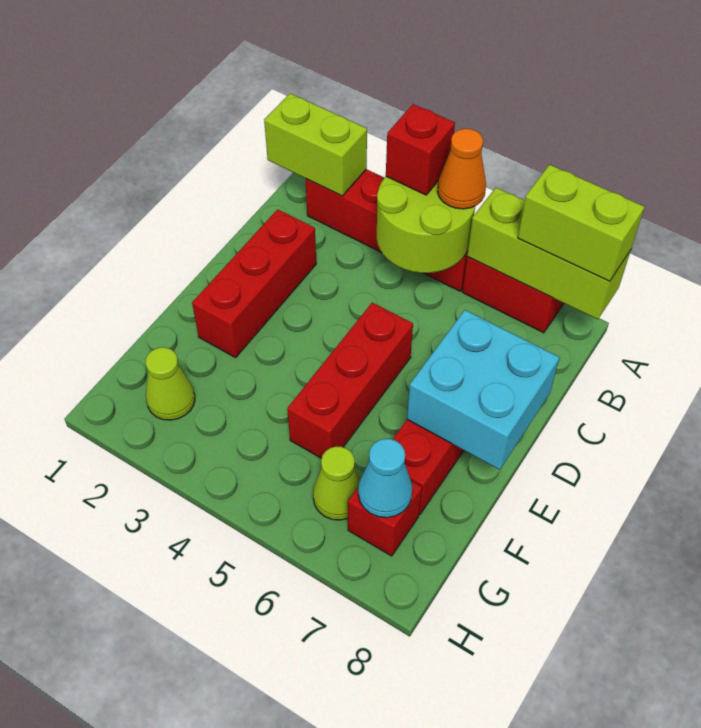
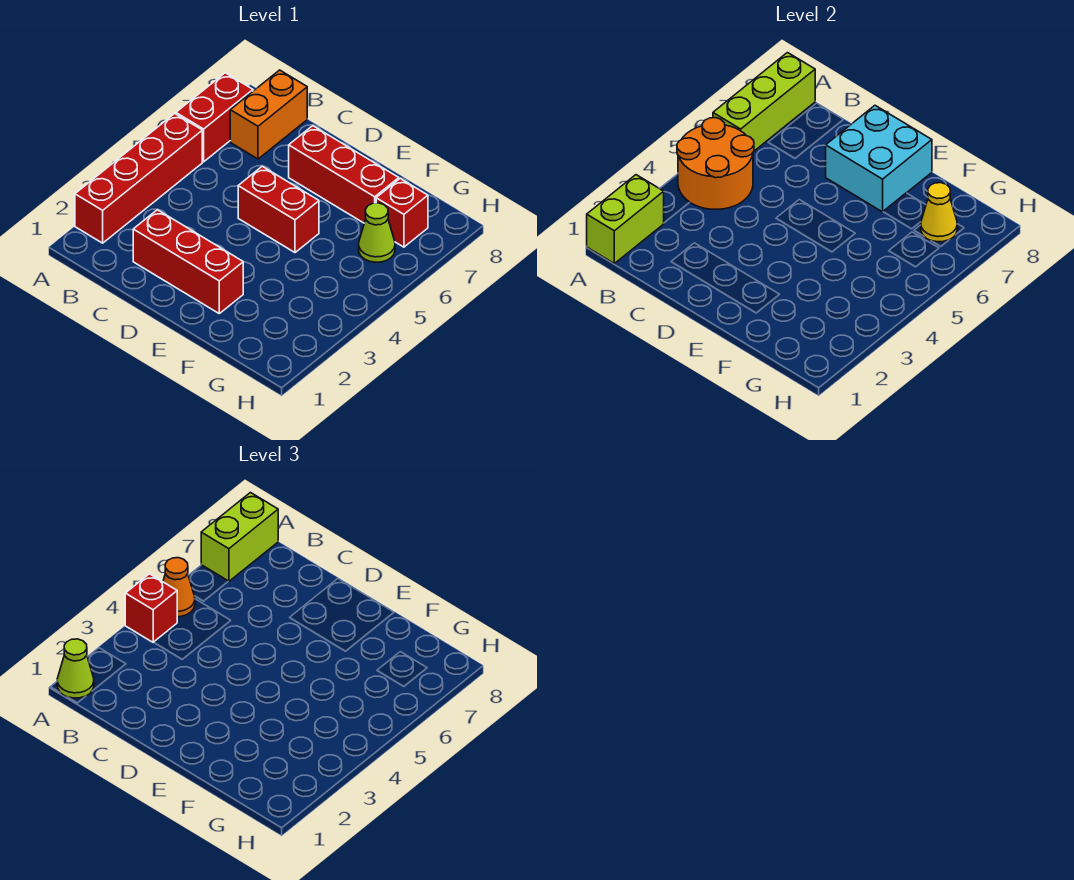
lime 2x2 round brick [377,177,475,273] -> orange 2x2 round brick [677,118,754,209]
none -> orange 1x2 brick [230,70,307,159]
red 1x3 brick [287,303,413,458] -> red 1x2 brick [238,166,319,253]
lime 1x1 cone [146,347,195,420] -> lime 1x1 cone moved to [57,639,94,698]
cyan 1x1 cone [358,439,412,518] -> yellow 1x1 cone [921,183,957,242]

